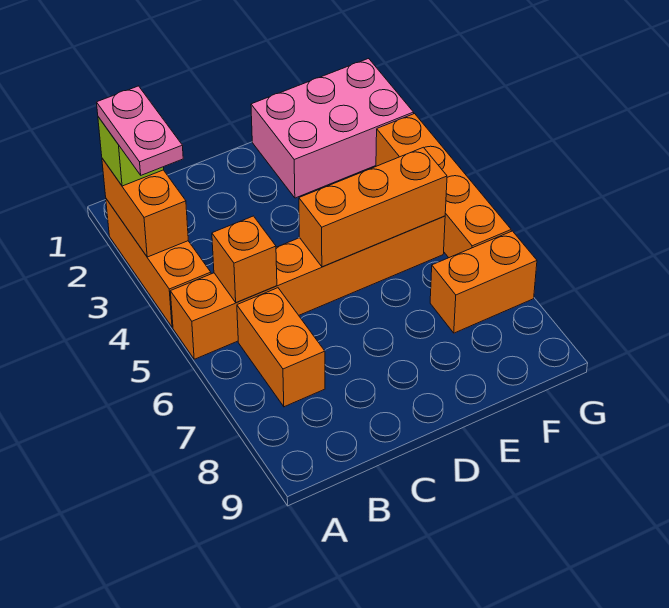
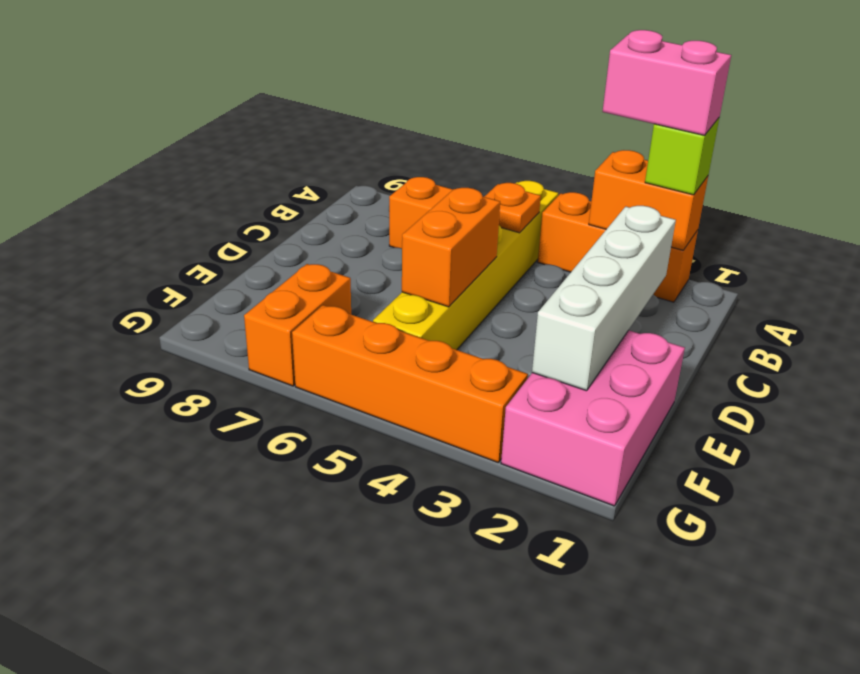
pink 1x2 plate [97,86,183,175] -> pink 1x2 brick [603,30,731,135]
orange 1x6 brick [170,216,445,359] -> yellow 1x6 brick [373,181,558,350]
orange 1x1 brick [212,216,277,302] -> orange 1x1 plate [484,183,541,233]
none -> white 1x4 brick [532,206,676,391]
orange 1x3 brick [299,147,447,267] -> orange 1x2 brick [402,188,500,307]

